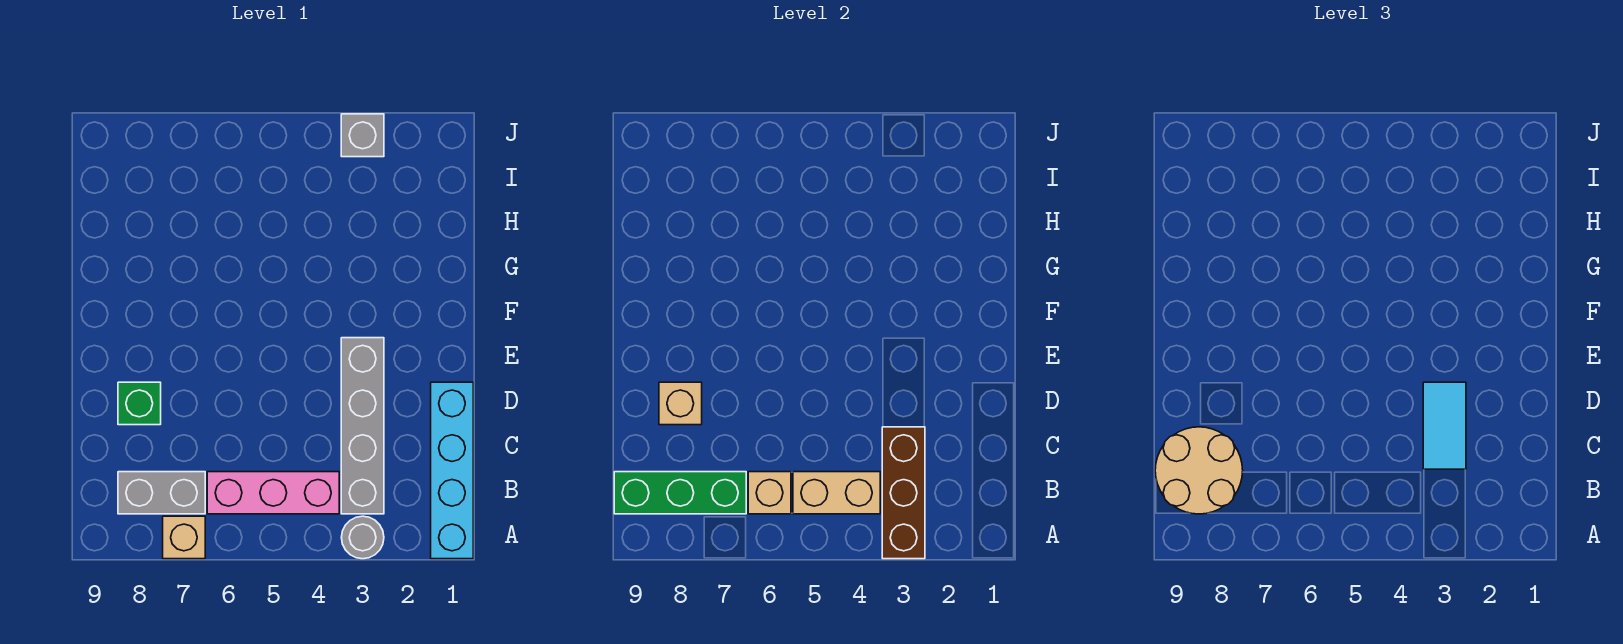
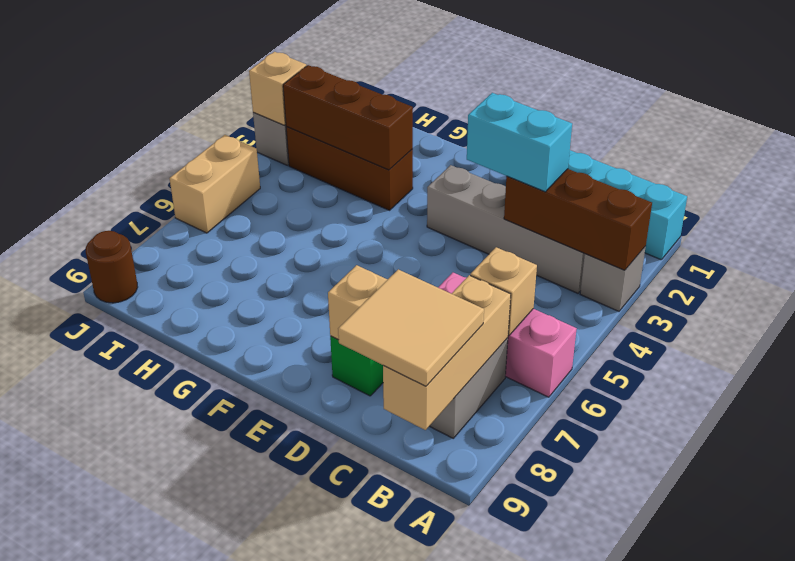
grey 1x1 round brick [341,516,384,559] -> grey 1x1 brick [580,246,646,311]
tan 1x1 brick [163,516,205,559] -> tan 1x1 brick moved to [249,52,306,125]
pink 1x3 brick [207,472,339,514] -> pink 1x3 brick turned to [438,273,577,397]
tan 1x2 brick [793,472,880,514] -> tan 1x2 brick moved to [170,135,260,233]
green 1x3 brick [614,472,746,514] -> tan 1x3 brick [383,275,511,430]
tan 2x2 round brick [1155,427,1243,514] -> tan 2x2 tile [338,269,484,386]
cyan 1x2 tile [1423,382,1466,469] -> cyan 1x2 brick [467,93,572,192]
none -> brown 1x3 brick [286,127,413,210]
none -> brown 1x3 brick [283,65,413,170]
none -> brown 1x1 round brick [86,231,138,303]

